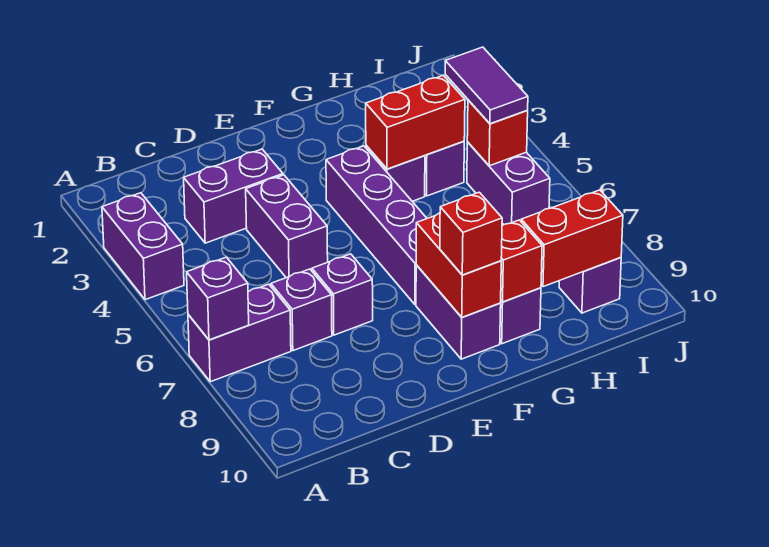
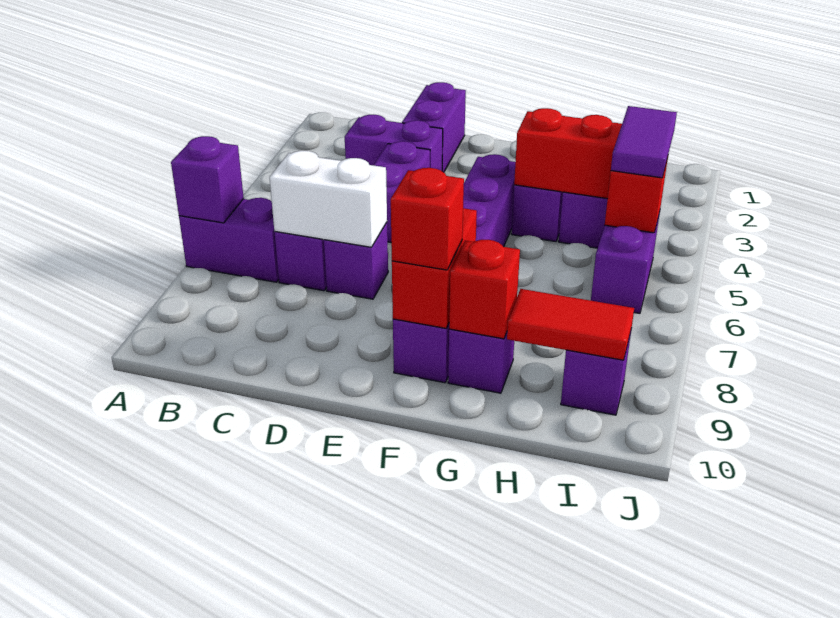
purple 1x2 brick [102,193,184,300] -> purple 1x2 brick moved to [402,82,466,172]
none -> white 1x2 brick [270,151,387,247]
red 1x2 brick [521,190,623,287] -> red 1x2 tile [507,289,634,360]

